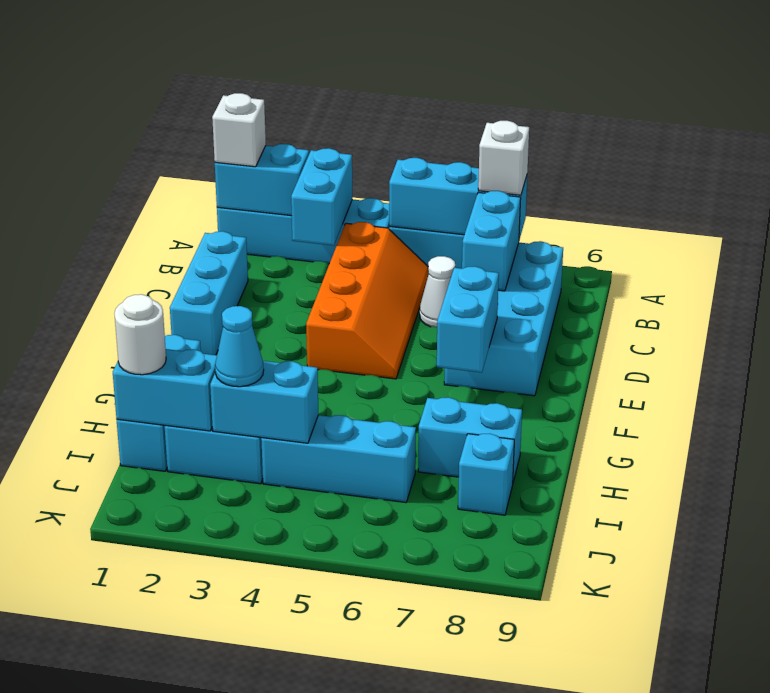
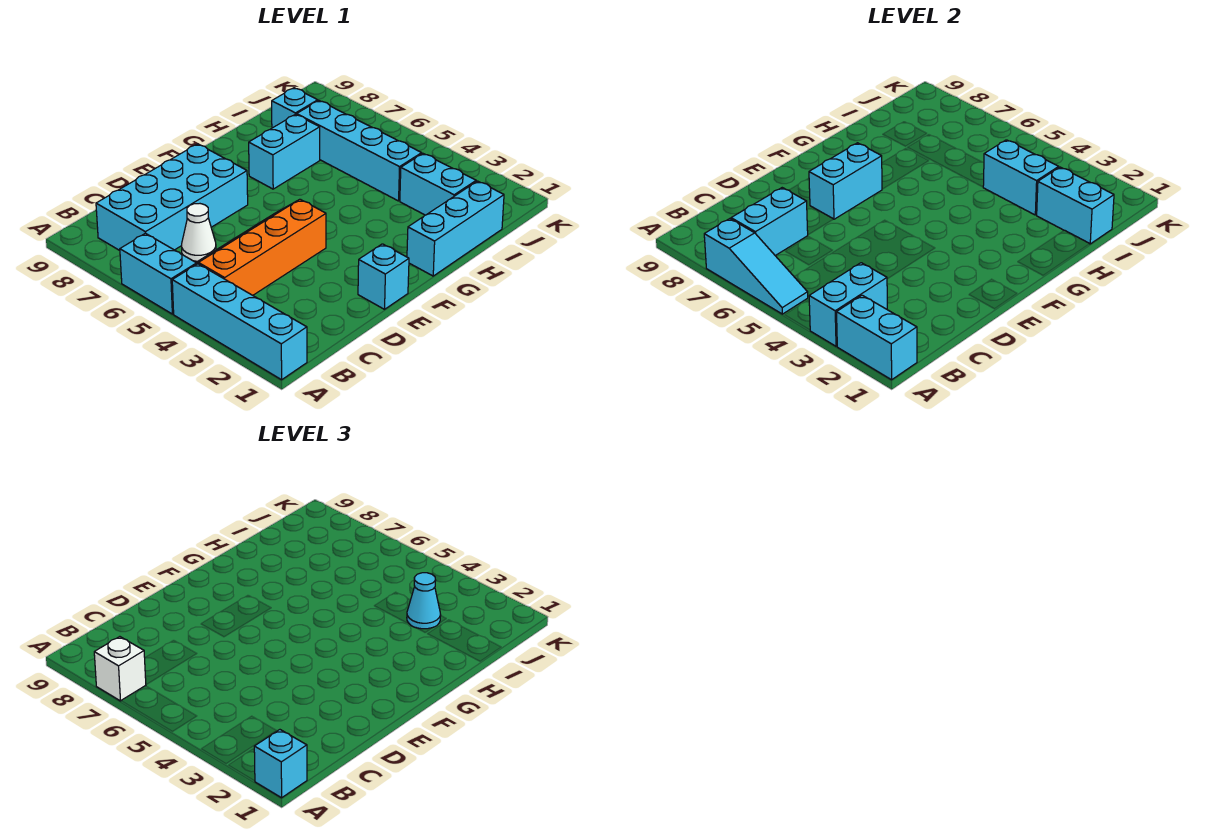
white 1x1 brick [212,93,266,167] -> cyan 1x1 brick [254,730,307,798]
cyan 1x3 brick [389,158,527,239] -> cyan 1x3 slope [704,219,808,314]
cyan 1x3 brick [170,231,248,355] -> cyan 1x1 brick [358,244,409,309]
cyan 1x2 brick [418,397,522,482] -> cyan 1x2 brick turned to [249,114,320,189]
white 1x1 round brick [114,294,166,375] -> none
cyan 1x3 brick [261,415,416,503] -> cyan 1x4 brick [297,101,422,201]

